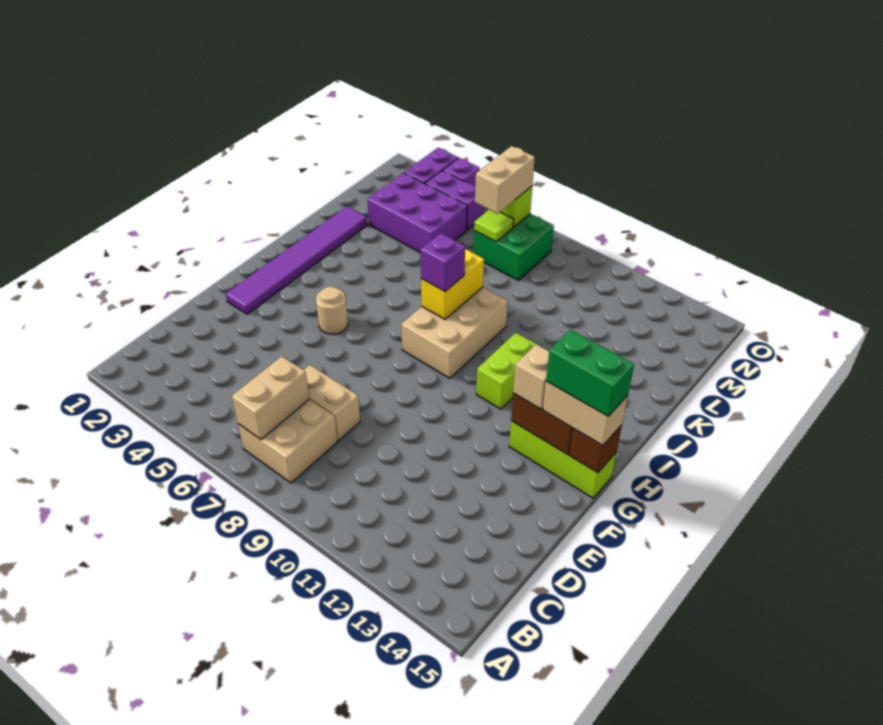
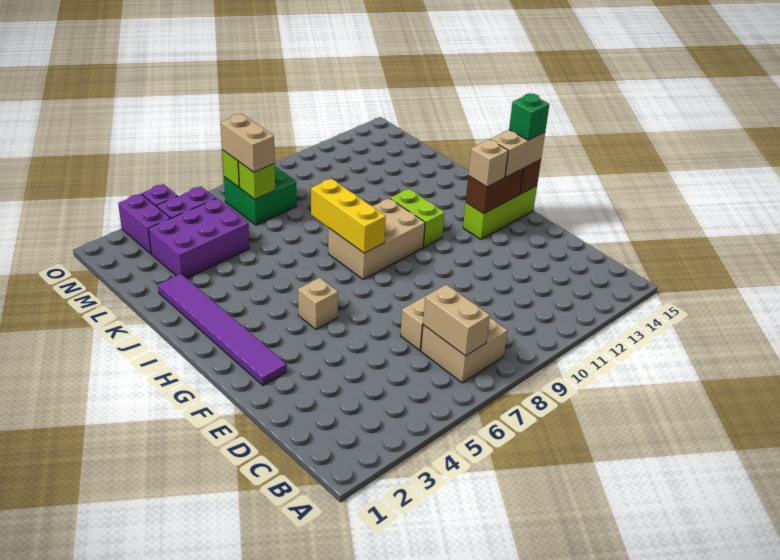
tan 1x1 round brick [316,287,348,334] -> tan 1x1 brick [298,278,338,330]
green 1x2 brick [546,330,634,416] -> green 1x1 brick [509,93,549,140]
tan 2x3 brick [401,287,508,378] -> tan 2x3 brick turned to [328,198,425,280]
yellow 1x2 brick [421,249,484,319] -> yellow 1x3 brick [311,179,386,253]
purple 1x1 brick [421,233,465,291] -> none
lime 1x1 tile [474,210,514,241] -> lime 1x1 brick [238,162,275,199]

